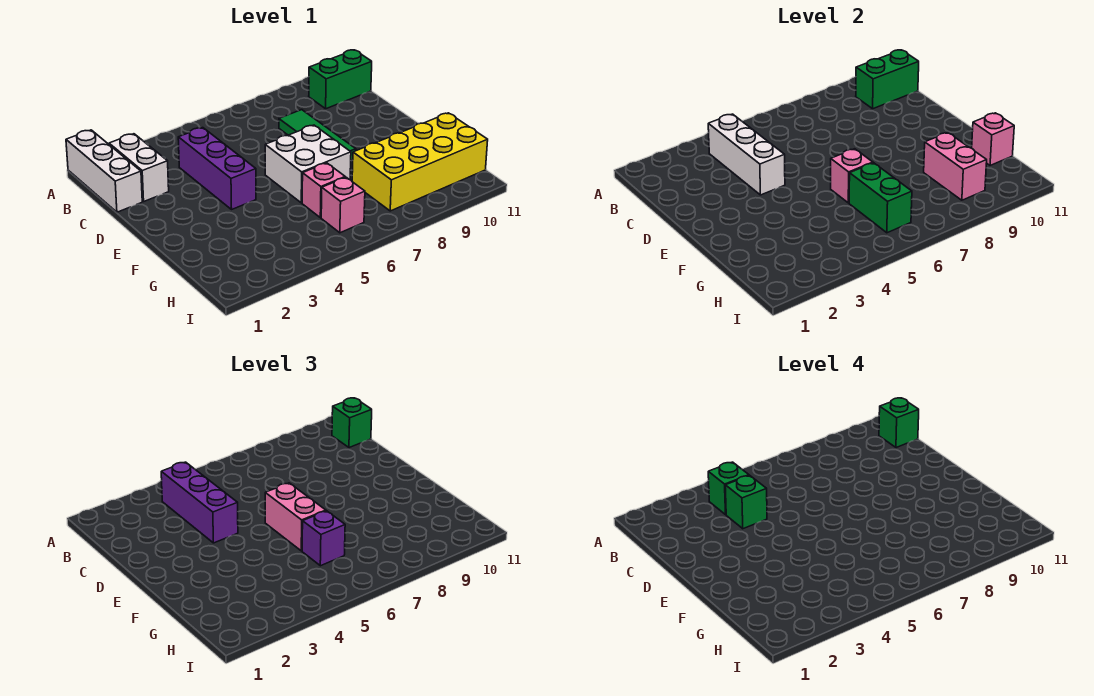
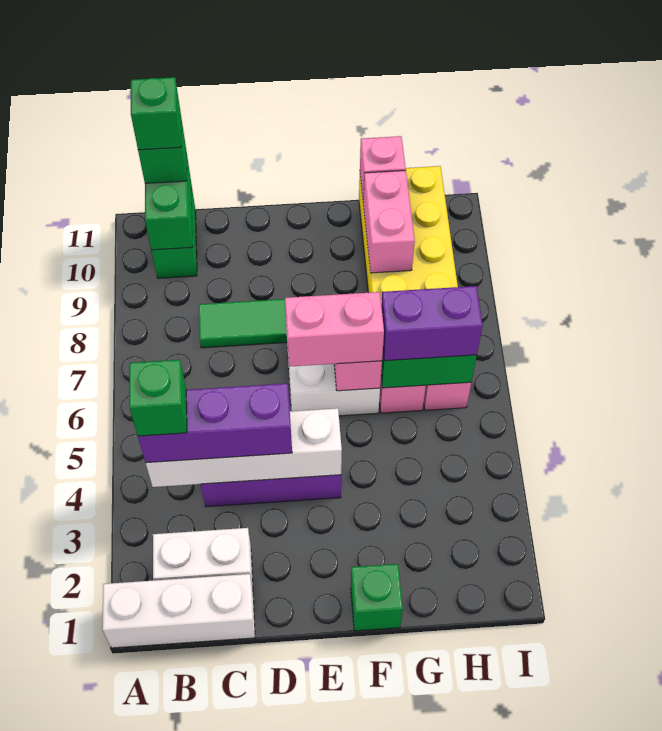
white 1x3 brick [708,114,785,195] -> white 1x4 brick [146,408,342,487]
green 1x1 brick [725,476,767,529] -> green 1x1 brick moved to [351,564,403,631]
purple 1x1 brick [302,511,345,566] -> purple 1x2 brick [381,286,483,361]
pink 1x2 brick [924,133,987,200] -> pink 1x2 brick turned to [363,170,415,273]

